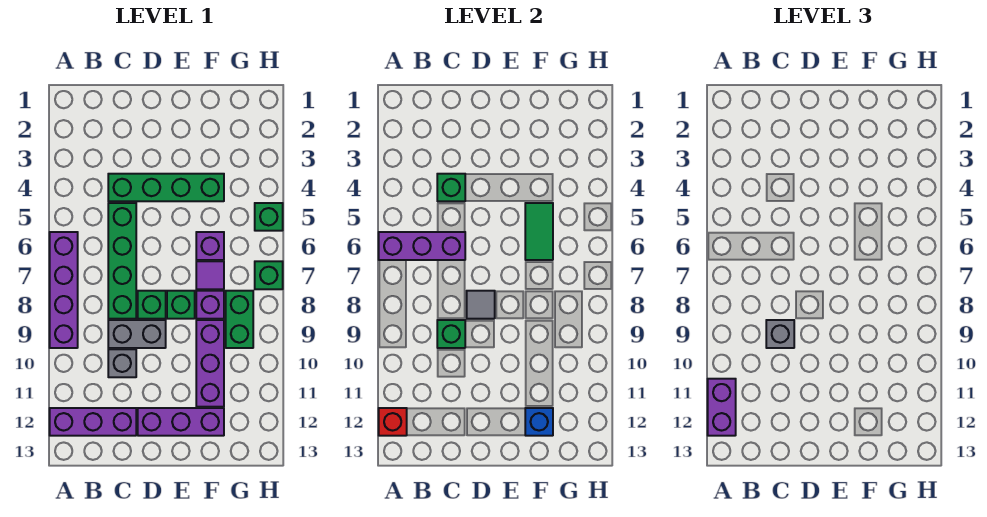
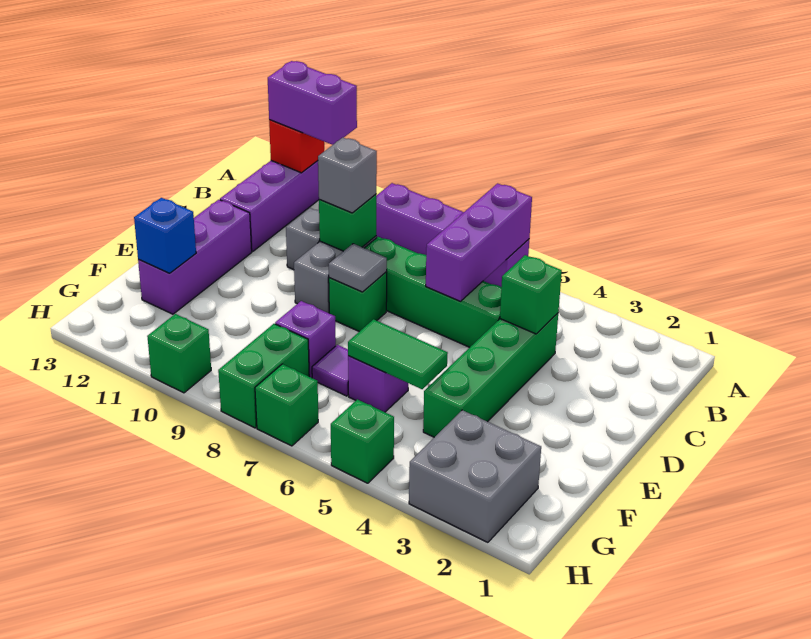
green 1x1 brick [167,291,195,319] -> green 1x1 brick moved to [147,314,211,393]
purple 1x3 brick [196,320,224,407] -> none
none -> grey 2x2 brick [409,410,541,542]
green 1x2 brick [226,291,253,348] -> green 1x2 brick turned to [218,324,309,428]

